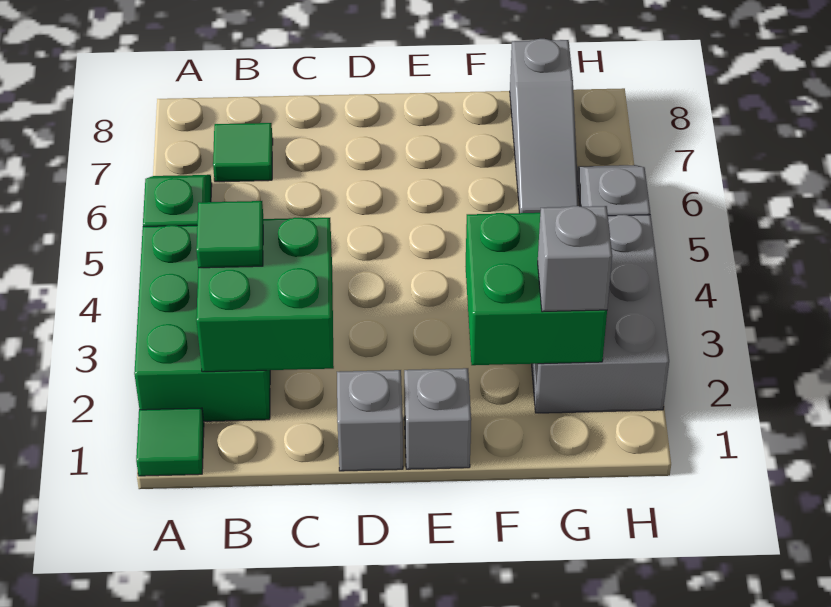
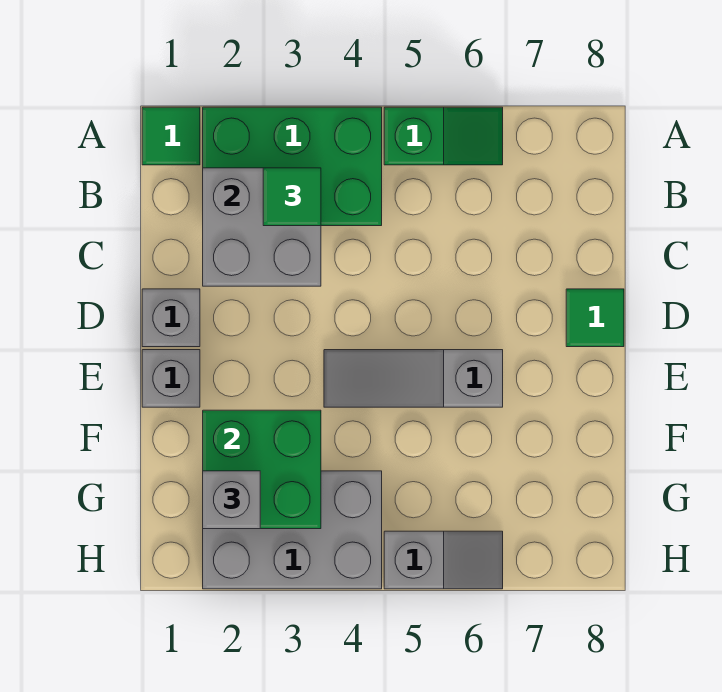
green 2x2 brick [196,218,334,372] -> grey 2x2 brick [203,168,321,286]
green 1x1 tile [213,123,273,182] -> green 1x1 tile moved to [566,289,624,347]
grey 1x3 slope [510,39,579,213] -> grey 1x3 slope moved to [324,350,503,407]

